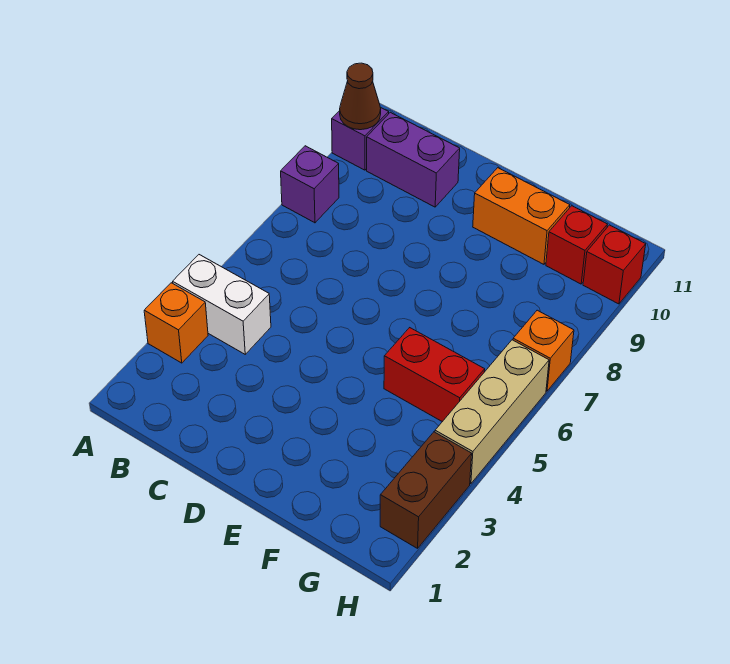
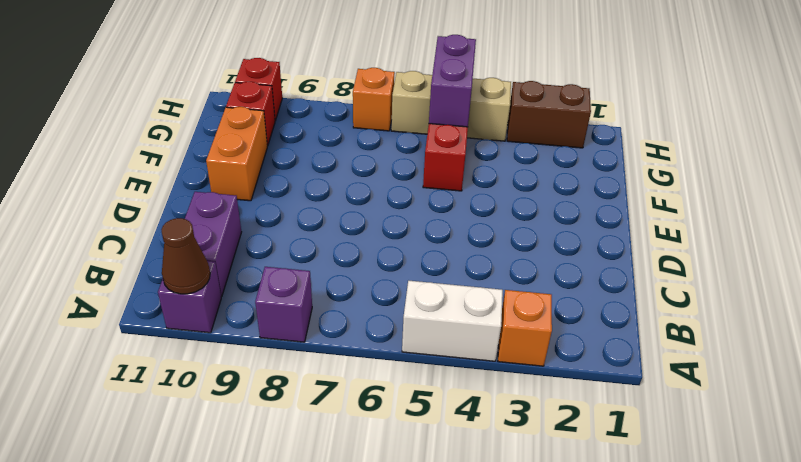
white 1x2 brick [173,255,271,354] -> white 1x2 brick turned to [402,281,503,361]
none -> purple 1x2 brick [429,35,476,127]

